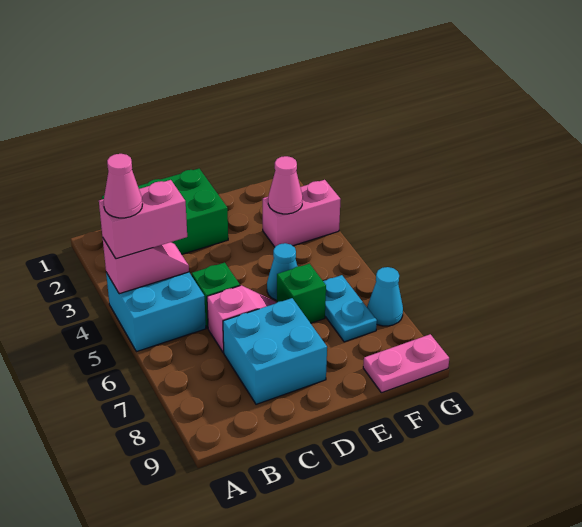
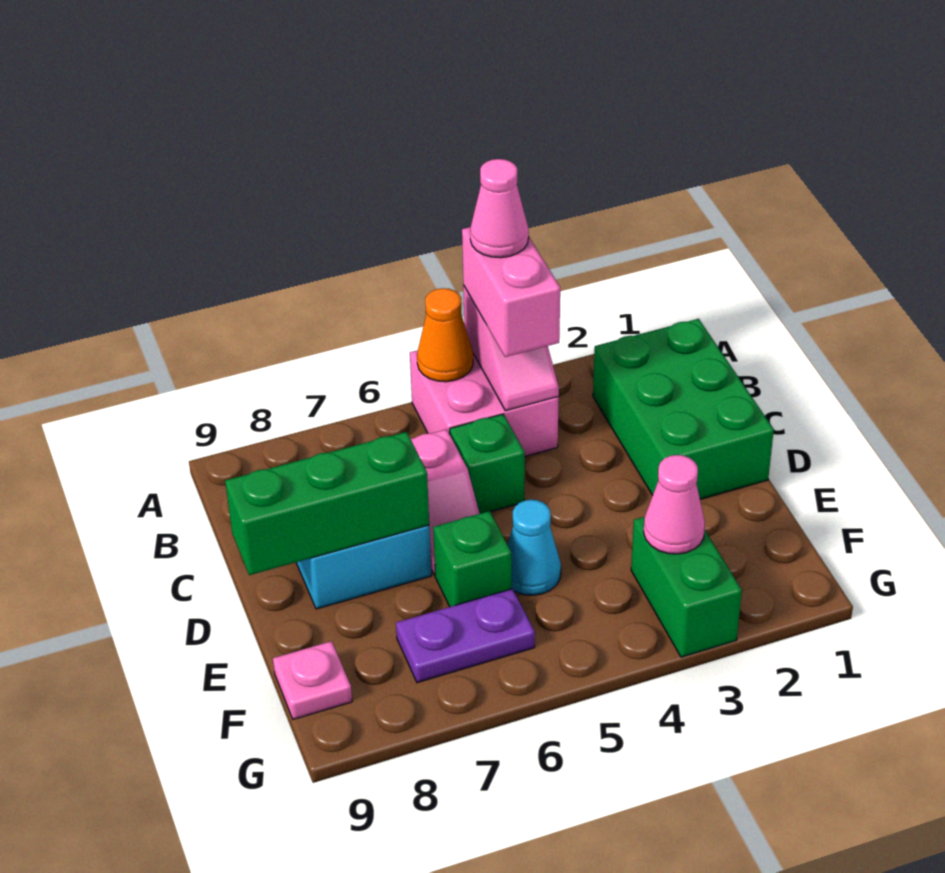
cyan 2x2 brick [106,272,206,352] -> pink 2x2 brick [410,350,559,456]
none -> orange 1x1 cone [417,288,473,382]
none -> green 1x3 brick [225,432,429,575]
pink 1x2 brick [263,180,341,247] -> green 1x2 brick [631,517,742,657]
cyan 1x2 plate [323,275,377,342] -> purple 1x2 plate [396,589,535,683]
pink 1x2 plate [363,334,449,393] -> pink 1x1 plate [273,641,352,719]
cyan 1x1 cone [367,267,403,326] -> none

